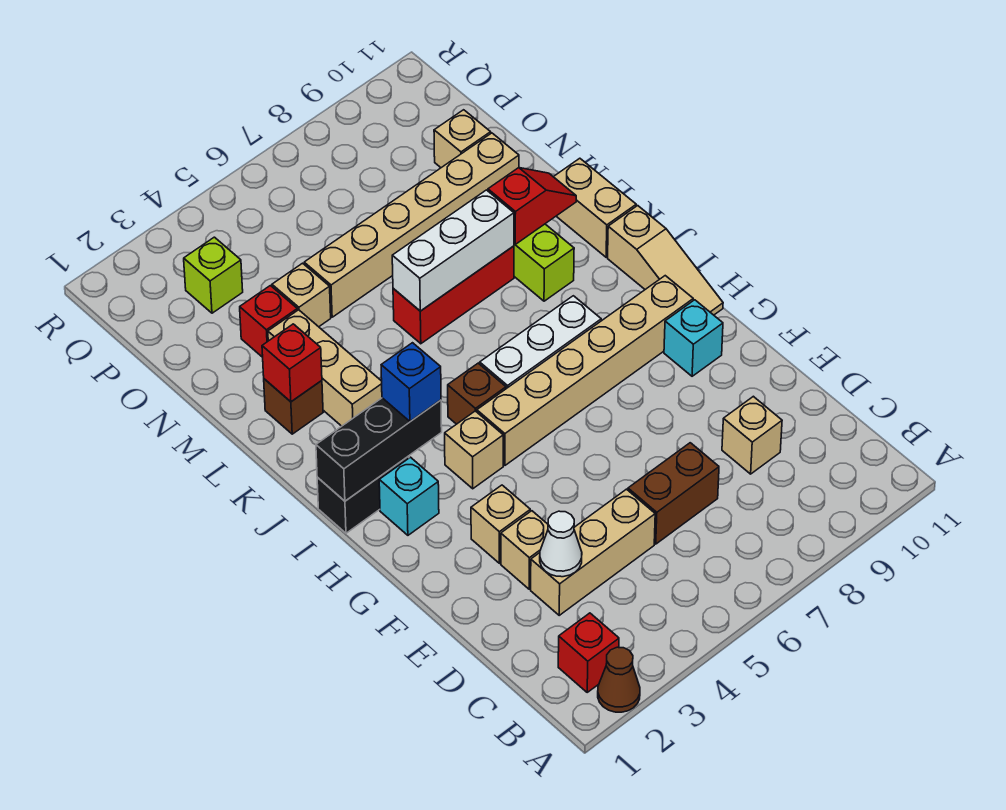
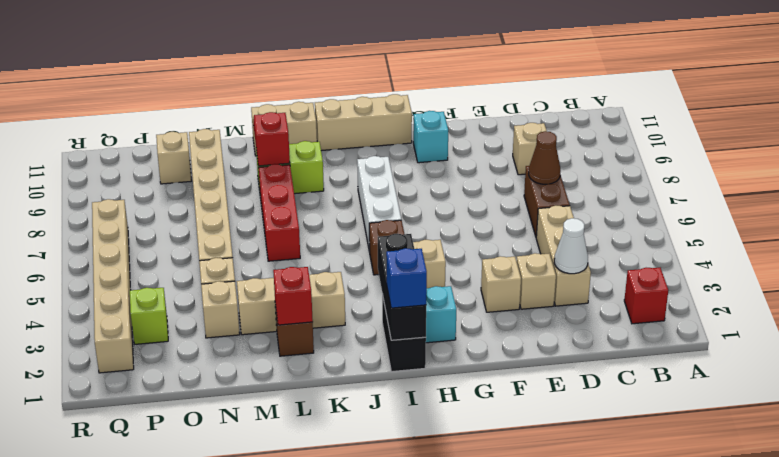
brown 1x1 cone [598,647,640,712] -> brown 1x1 cone moved to [529,131,561,184]
tan 1x6 brick [477,276,693,465] -> tan 1x6 brick moved to [92,199,134,373]
tan 1x3 slope [608,206,723,315] -> tan 1x3 brick [315,94,412,151]
blue 1x1 brick [381,343,441,421] -> blue 1x1 brick moved to [386,248,427,308]
white 1x3 brick [392,190,514,311] -> none
red 1x1 brick [240,286,297,357] -> tan 1x1 brick [201,281,240,338]

